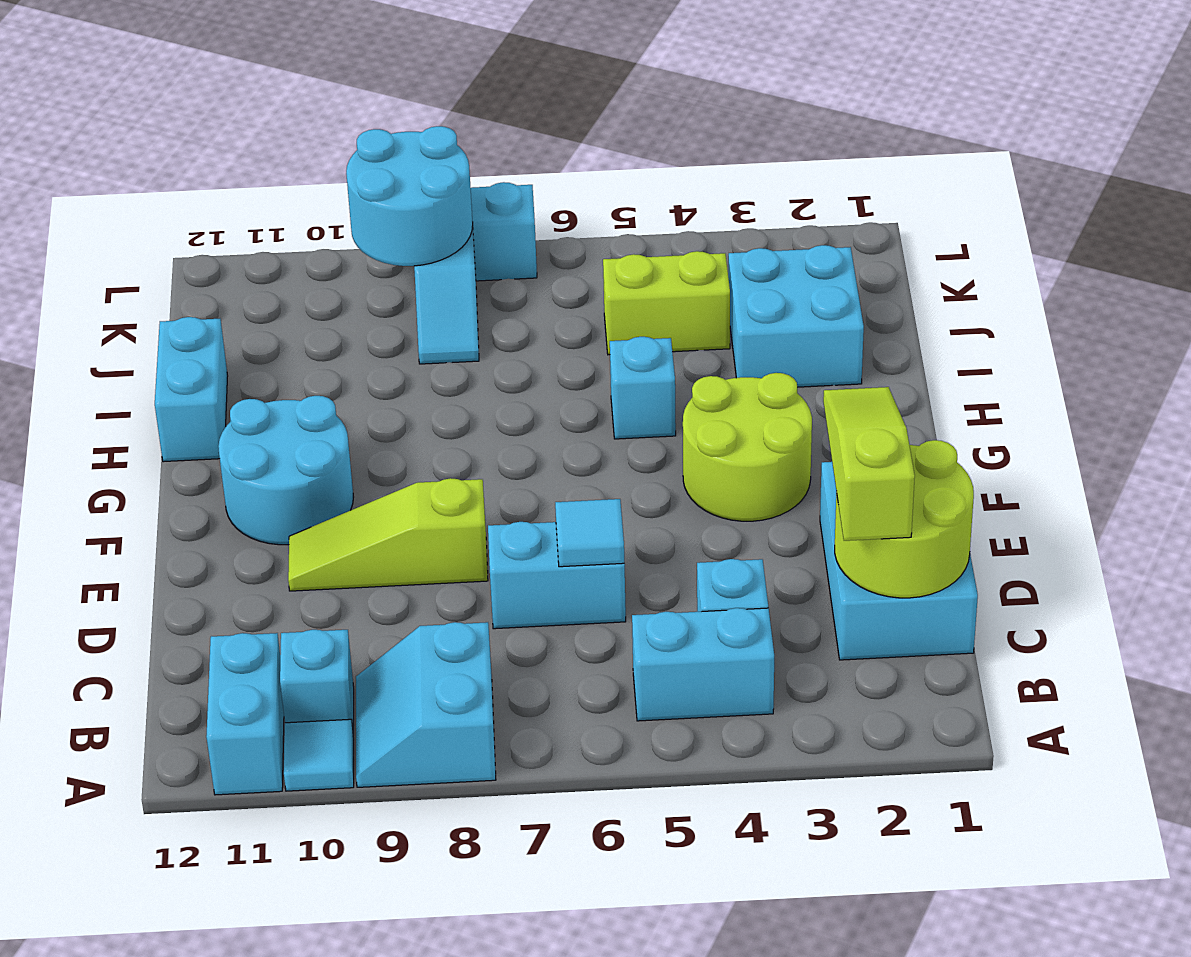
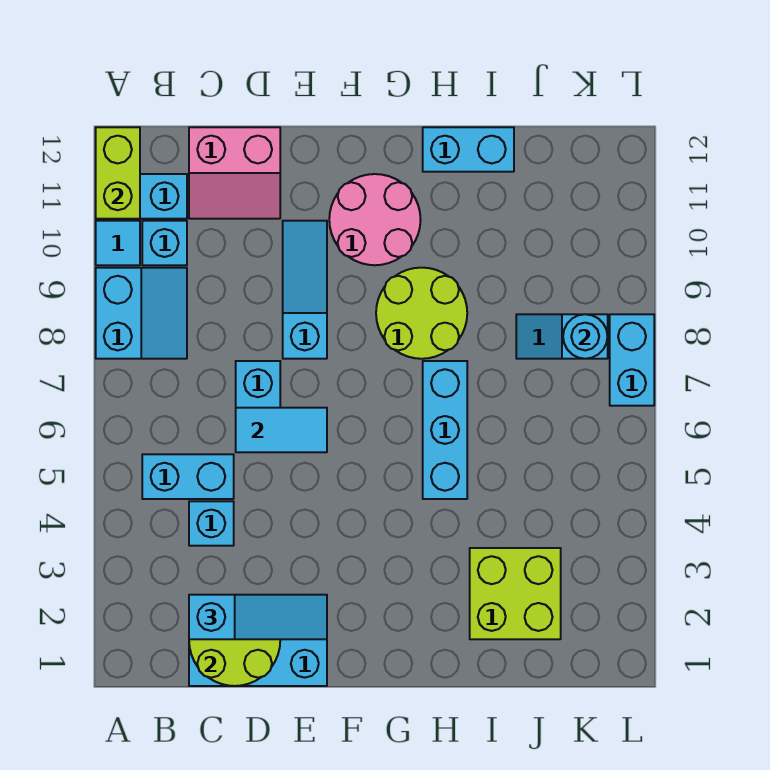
cyan 2x2 slope [356,622,496,787] -> cyan 2x2 slope turned to [96,268,187,359]
cyan 1x2 brick [632,608,774,721] -> cyan 1x2 brick turned to [142,454,234,499]
lime 1x3 slope [823,387,915,541] -> cyan 1x3 slope [189,595,327,639]
none -> pink 2x2 slope [189,127,280,219]
cyan 1x1 tile [555,499,624,567] -> cyan 1x2 tile [236,408,327,452]
lime 1x3 slope [288,478,488,591] -> cyan 1x3 slope [283,221,327,359]
lime 2x2 round brick [683,373,812,521] -> lime 2x2 round brick moved to [376,268,467,359]
cyan 2x2 round brick [218,396,353,545] -> pink 2x2 round brick [329,174,421,265]
cyan 1x1 brick [610,337,676,439] -> cyan 1x3 brick [423,361,467,499]
cyan 2x2 brick [728,245,864,387] -> lime 2x2 brick [470,548,561,639]
lime 1x2 brick [603,251,730,355] -> lime 1x2 brick moved to [96,127,140,219]
cyan 2x2 round brick [346,126,473,266] -> cyan 1x1 round brick [563,314,608,359]

